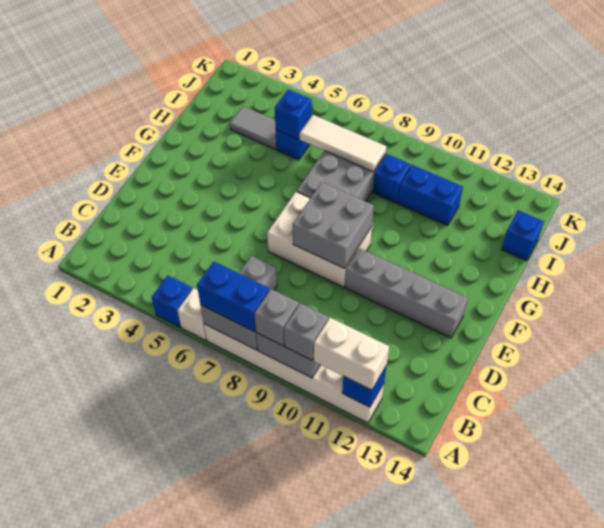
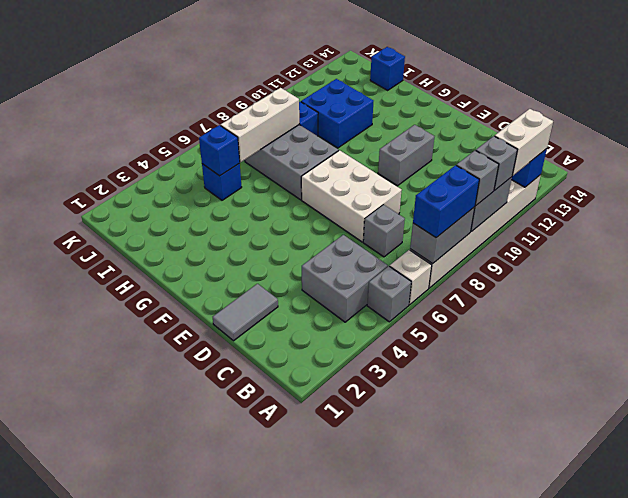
blue 1x1 brick [152,276,192,327] -> grey 1x1 brick [367,266,411,322]
white 2x3 brick [267,192,372,287] -> white 2x3 brick turned to [301,150,402,242]
grey 2x2 brick [293,182,374,268] -> grey 2x2 brick moved to [302,235,388,322]
grey 1x4 brick [345,248,468,338] -> grey 1x2 brick [378,125,434,186]
grey 1x2 tile [230,106,276,149] -> grey 1x2 tile moved to [213,284,278,341]
white 1x3 tile [300,115,386,172] -> white 1x3 brick [221,88,299,162]
blue 1x2 brick [398,165,463,226] -> blue 2x2 brick [301,79,373,148]

